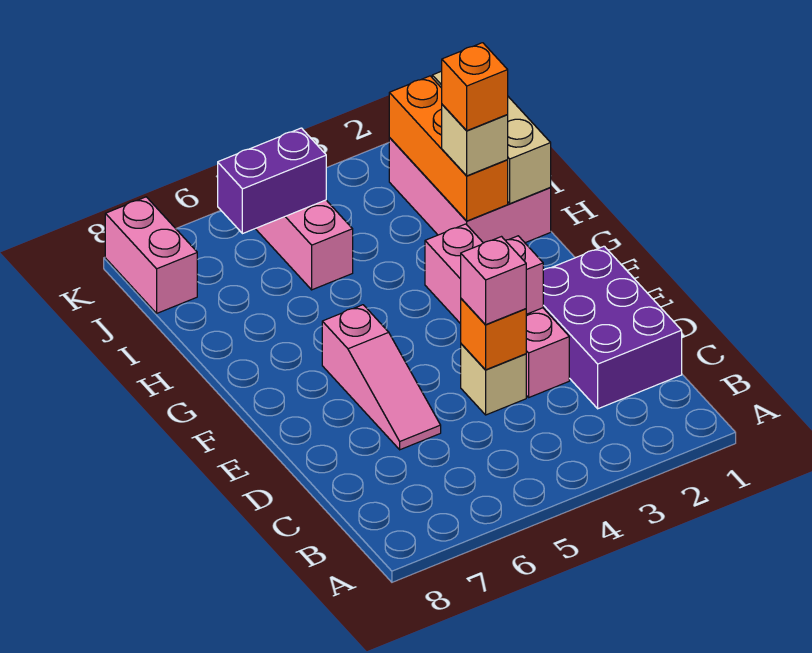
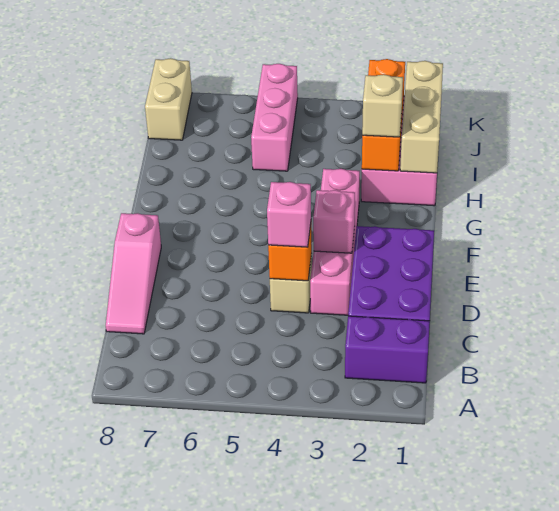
pink 1x3 slope [322,305,441,450] -> pink 1x3 slope moved to [106,213,161,334]
orange 1x1 brick [442,43,508,131] -> none
purple 1x2 brick [218,128,326,234] -> purple 1x2 brick moved to [345,316,430,383]
pink 1x2 brick [105,197,197,313] -> tan 1x2 brick [145,58,192,140]

